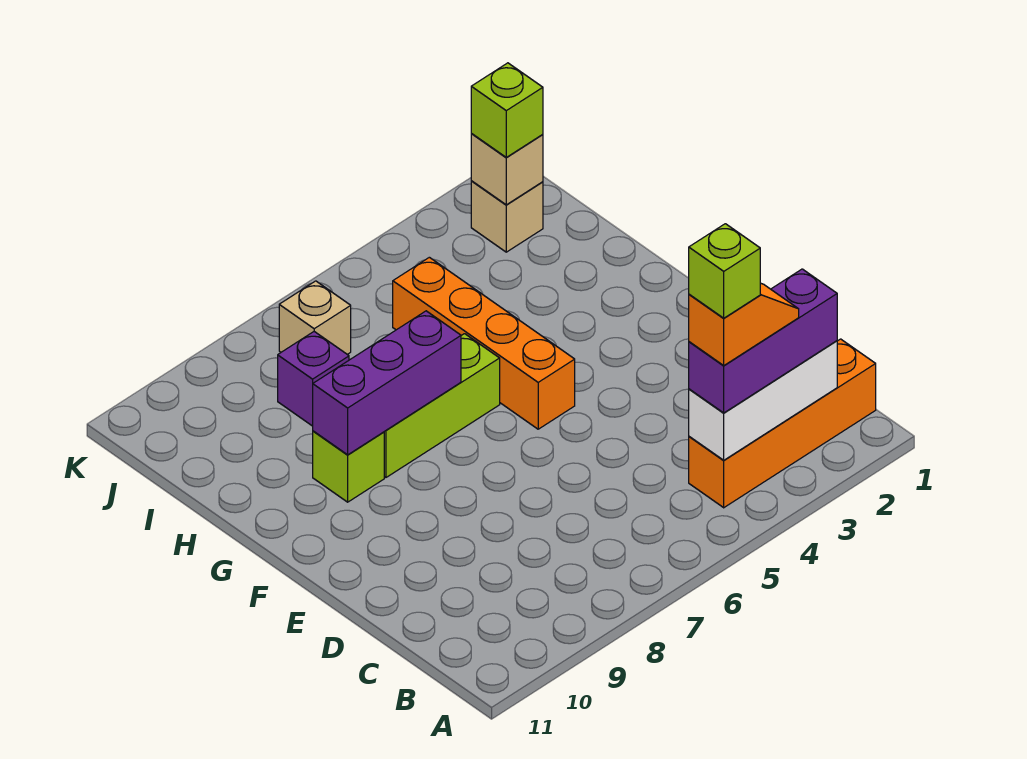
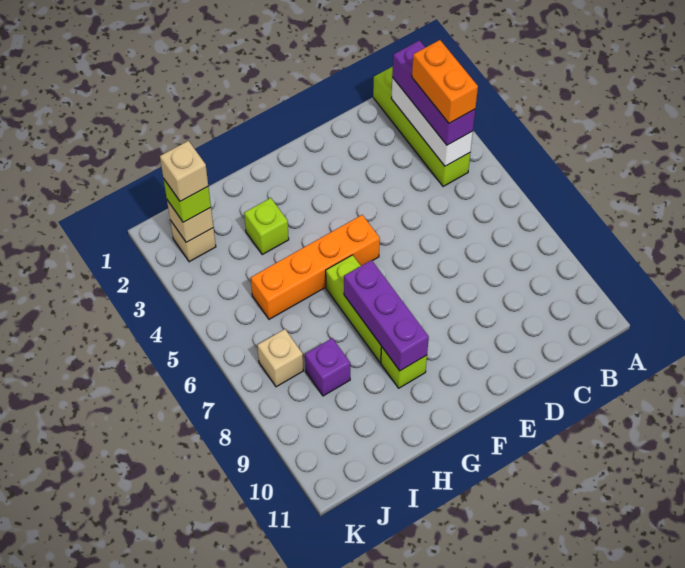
orange 1x4 brick [689,339,876,508] -> lime 1x4 brick [373,67,470,187]
orange 1x2 slope [689,283,799,365] -> orange 1x2 brick [412,40,478,123]
lime 1x1 brick [689,224,760,318] -> lime 1x1 brick moved to [244,198,289,254]
none -> tan 1x1 brick [160,141,208,201]

